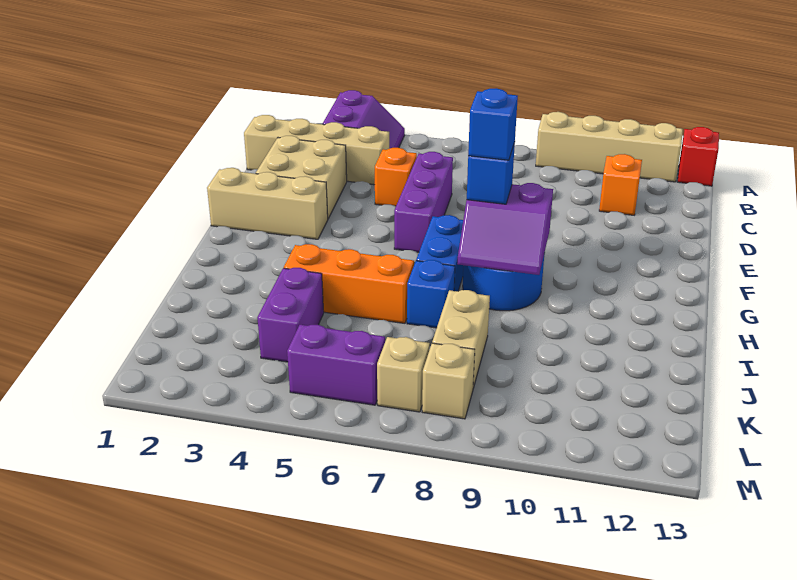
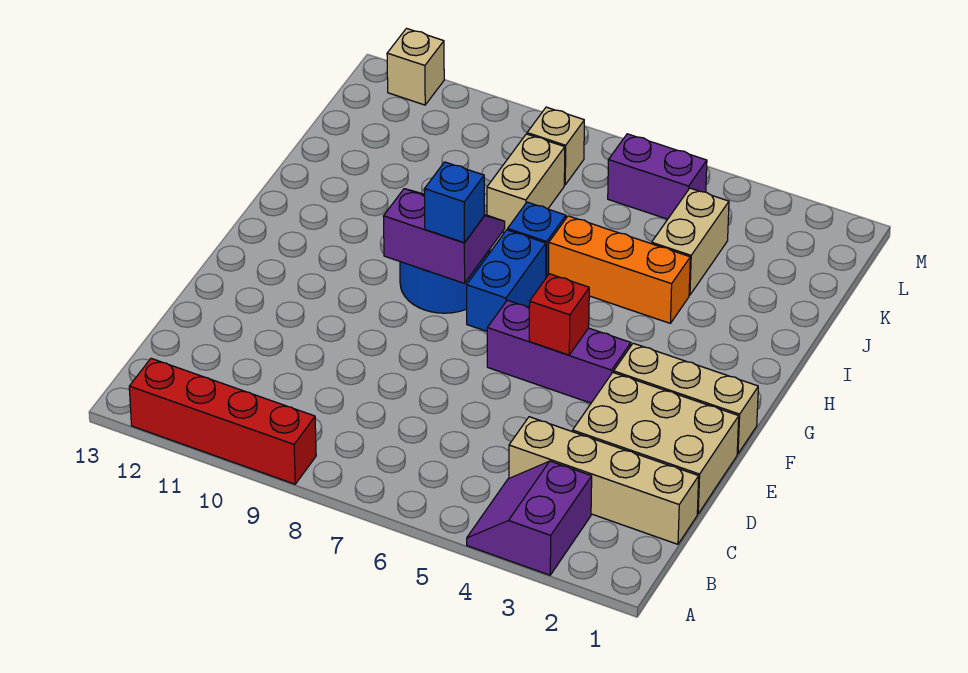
tan 1x4 brick [536,112,683,182] -> red 1x4 brick [129,358,316,484]
red 1x1 brick [677,127,719,186] -> red 1x1 brick moved to [529,274,589,355]
orange 1x1 brick [599,154,642,215] -> none
tan 2x2 brick [256,136,347,218] -> tan 2x3 brick [573,372,739,514]
orange 1x1 brick [375,148,417,206] -> none
purple 1x3 brick [394,152,453,252] -> purple 1x3 brick turned to [487,300,631,403]
blue 1x1 brick [468,88,518,160] -> none
purple 1x2 brick [257,268,324,362] -> tan 1x2 brick [652,188,729,295]
tan 1x1 brick [377,337,430,412] -> tan 1x1 brick moved to [387,28,444,105]

